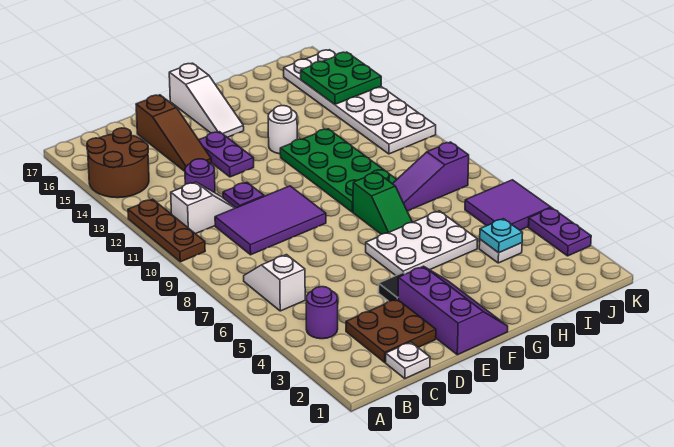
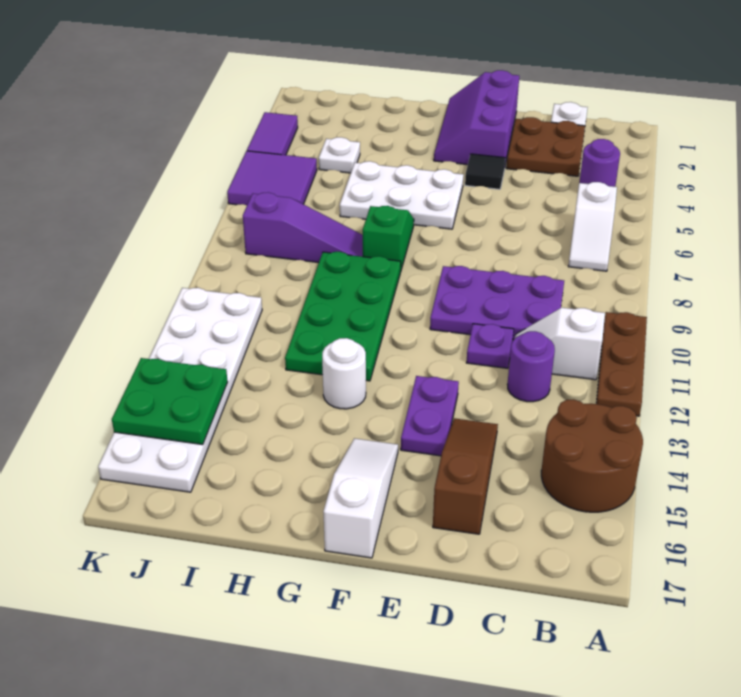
purple 2x3 tile [215,186,326,255] -> purple 2x3 plate [430,266,564,340]
cyan 1x1 plate [480,219,523,253] -> none
purple 1x2 plate [528,208,591,256] -> purple 1x2 tile [247,112,298,155]

